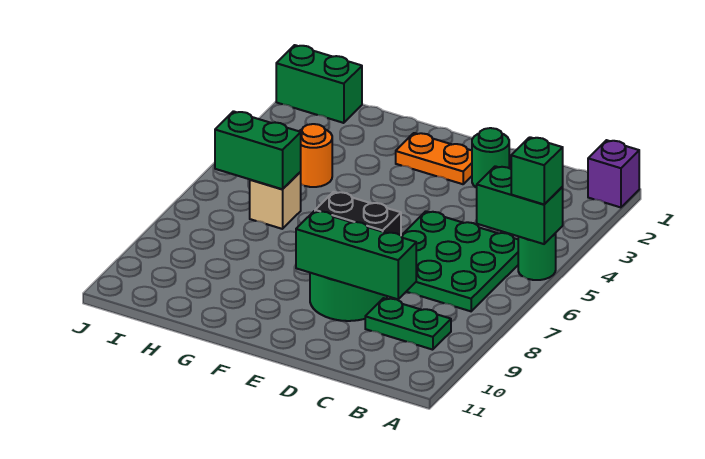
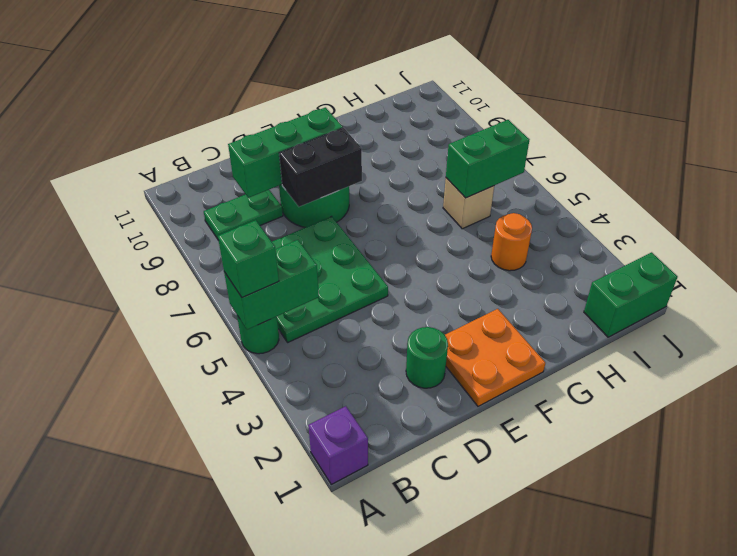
orange 1x2 plate [396,133,472,184] -> orange 2x2 plate [445,309,545,406]

